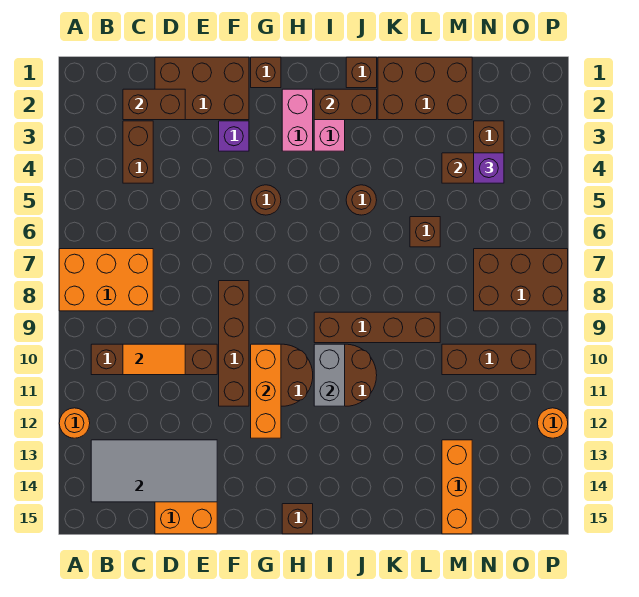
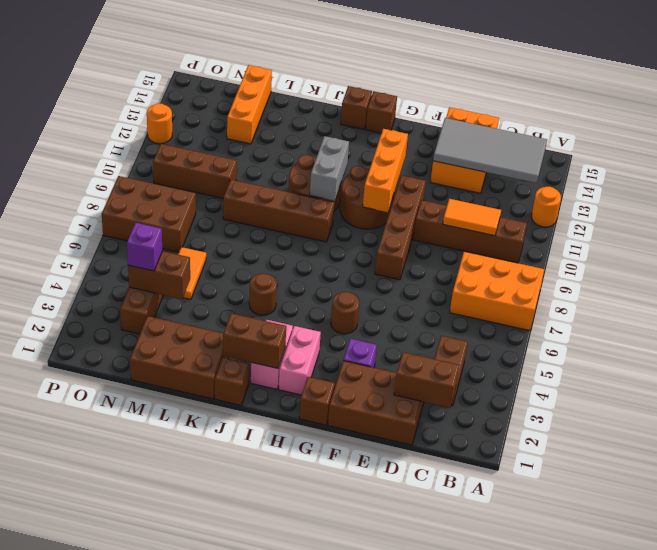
brown 1x1 brick [410,217,440,247] -> brown 1x1 brick moved to [341,86,372,129]
none -> orange 1x2 tile [178,247,206,299]

